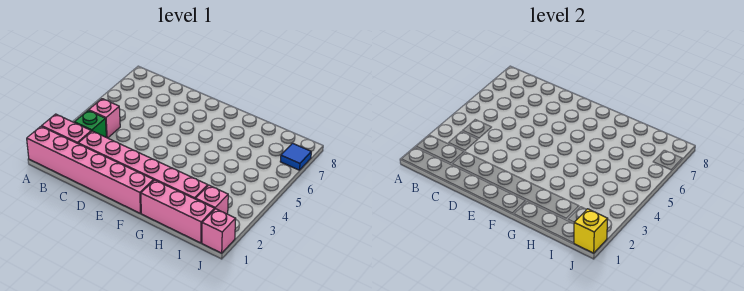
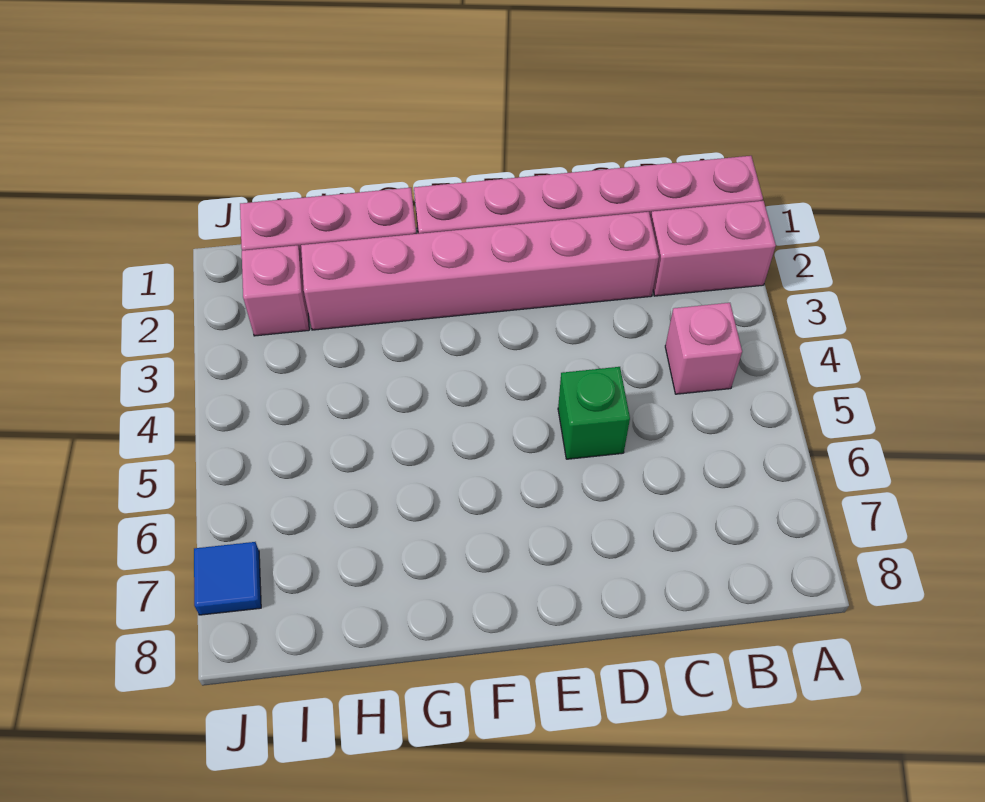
green 1x1 brick [74,110,106,137] -> green 1x1 brick moved to [558,367,630,459]
pink 1x1 brick [202,209,236,253] -> none
yellow 1x1 brick [574,209,608,253] -> none

